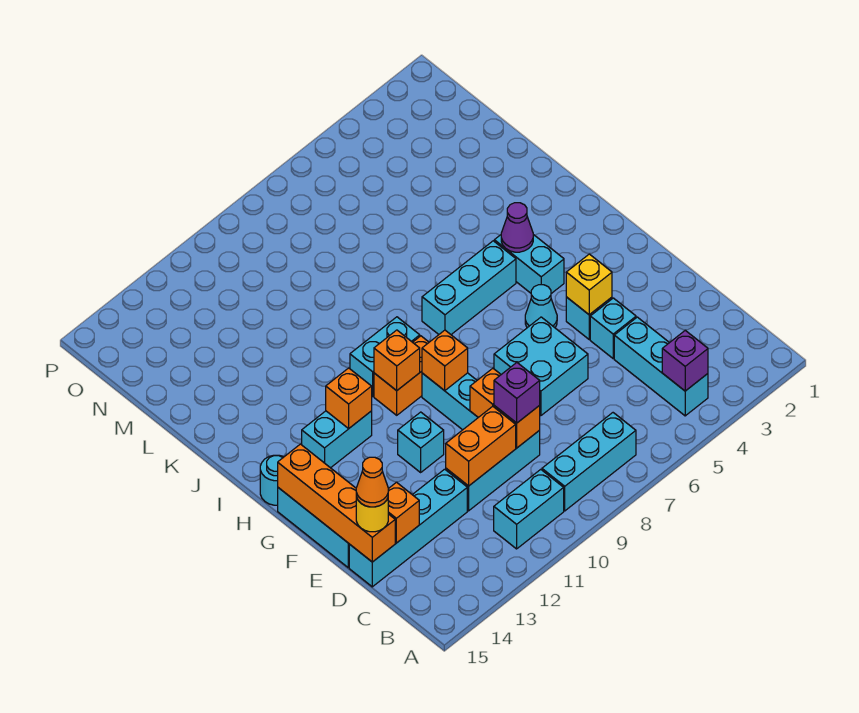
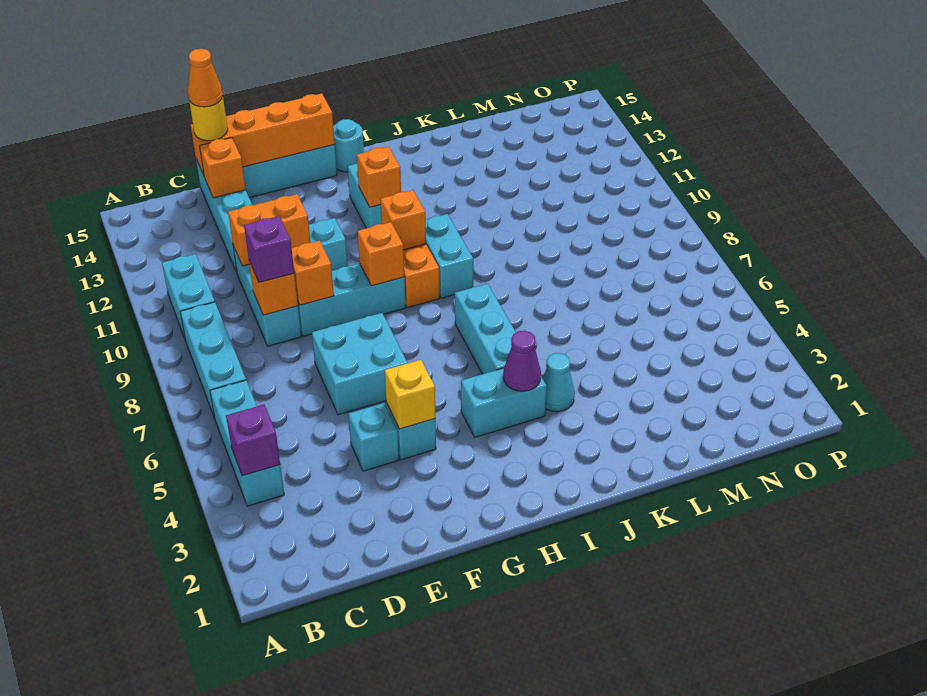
cyan 1x3 brick [614,317,708,416] -> cyan 1x3 brick turned to [210,380,284,506]
orange 1x2 brick [446,406,516,486] -> orange 1x2 brick turned to [228,194,311,266]
cyan 1x1 cone [525,285,557,328] -> cyan 1x1 cone moved to [543,353,575,412]

